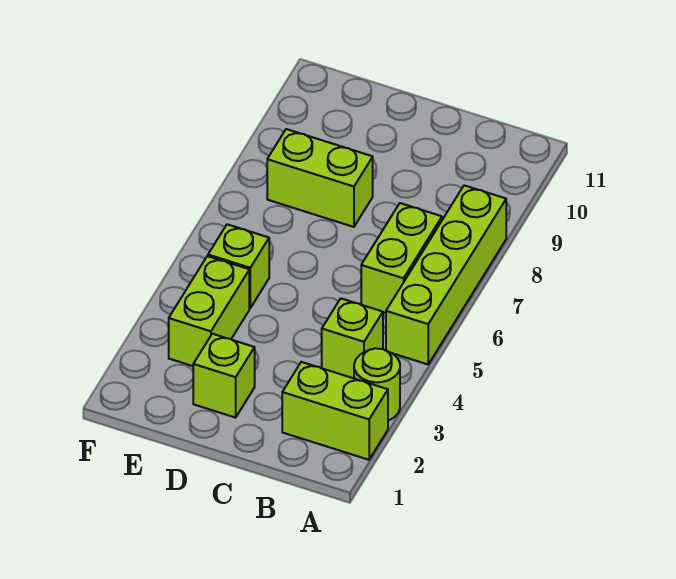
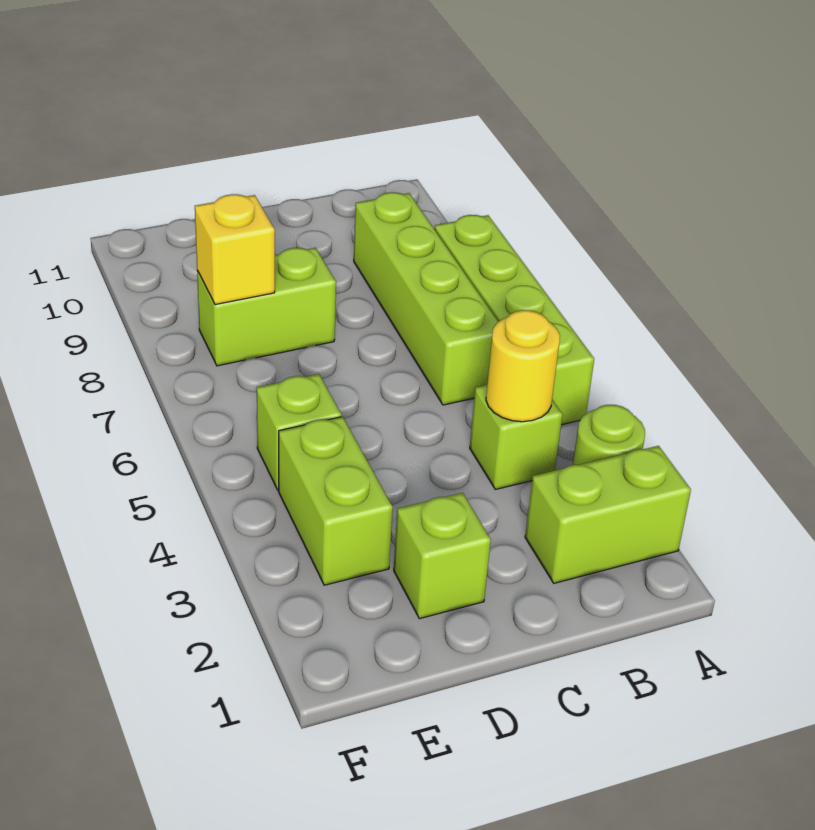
none -> yellow 1x1 round brick [486,310,560,422]
lime 1x2 brick [361,203,442,313] -> lime 1x4 brick [354,192,498,405]
none -> yellow 1x1 brick [195,194,275,305]

